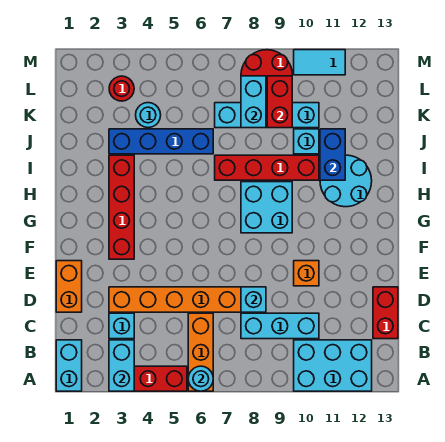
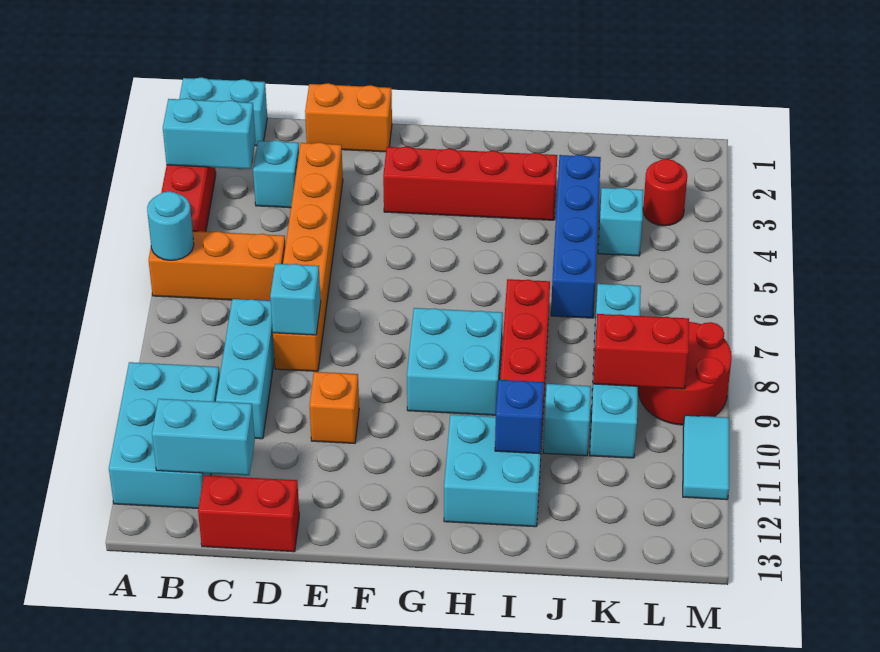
cyan 2x2 round brick [320,155,372,207] -> cyan 2x2 brick [444,415,542,527]
blue 1x2 brick [320,129,345,180] -> blue 1x1 brick [495,380,544,454]
cyan 1x1 round brick [136,103,161,128] -> cyan 1x1 brick [598,188,643,256]
cyan 1x2 brick [241,76,266,128] -> cyan 1x2 brick moved to [152,399,255,475]

